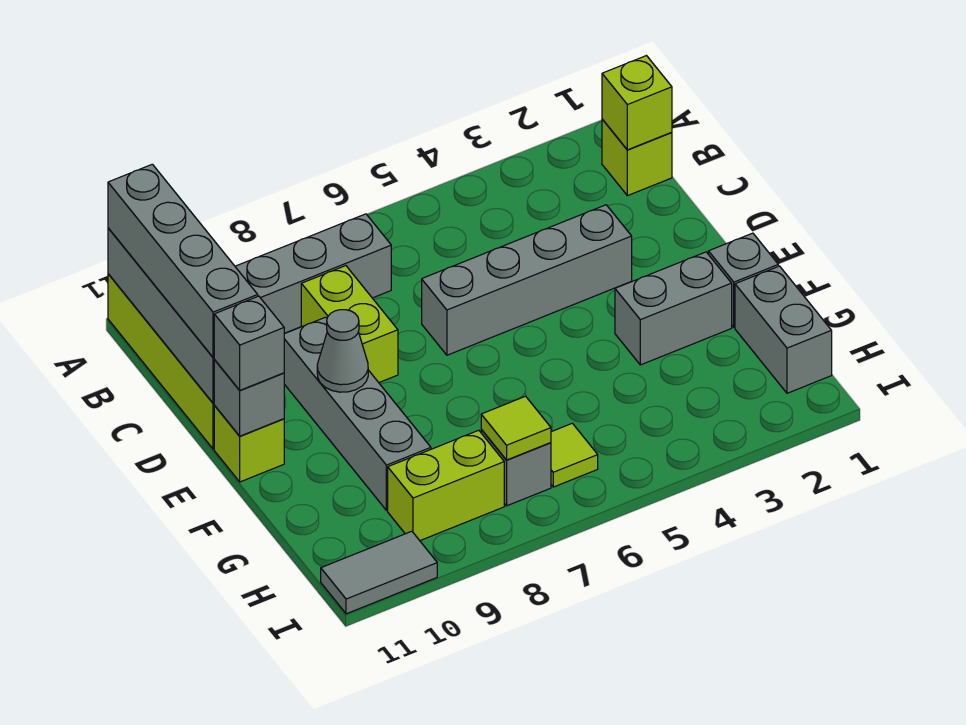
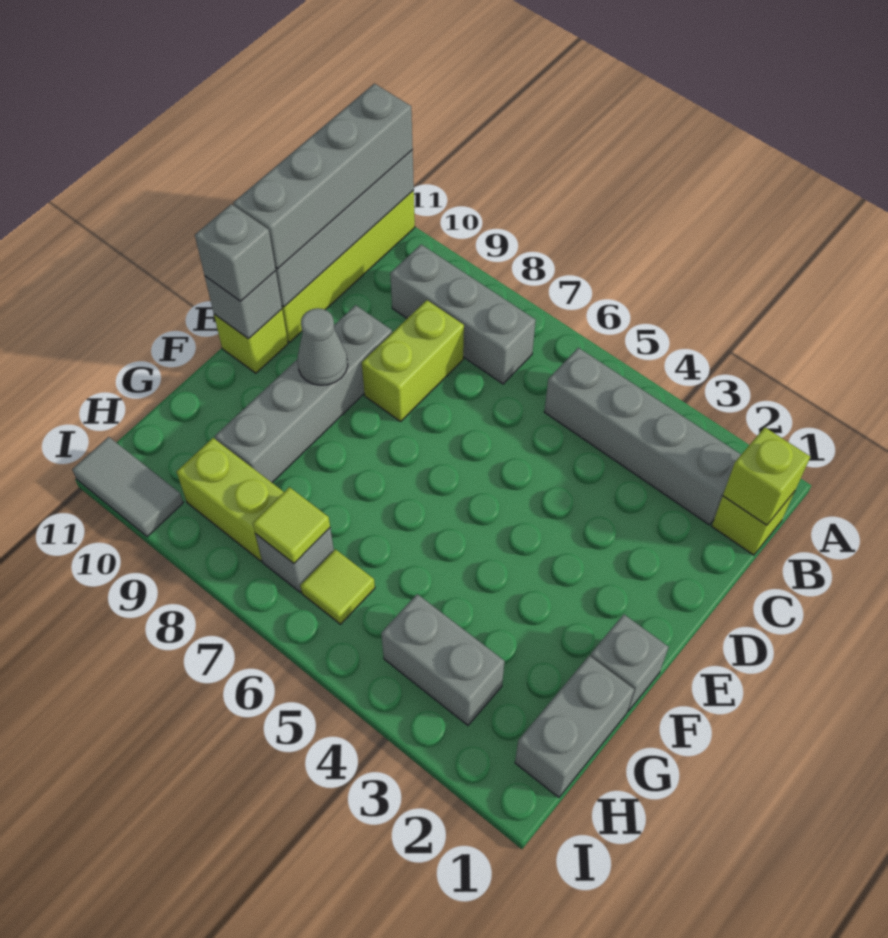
grey 1x4 brick [422,205,632,355] -> grey 1x4 brick moved to [544,348,741,525]
grey 1x2 brick [615,252,732,365] -> grey 1x2 brick moved to [381,594,504,725]

